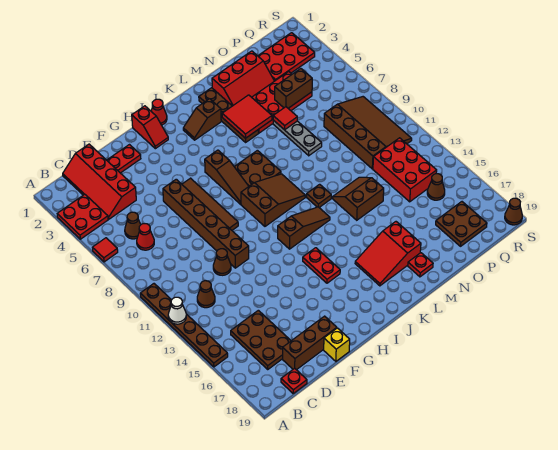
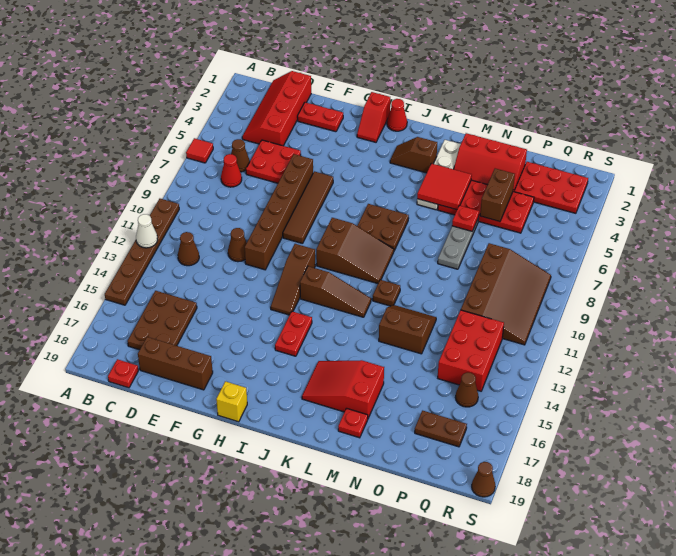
red 2x2 plate [57,194,108,239] -> red 2x2 plate moved to [246,140,301,183]
yellow 1x1 brick [324,328,350,361] -> yellow 1x1 brick moved to [216,381,247,422]
brown 1x3 slope [205,150,249,204] -> brown 1x3 slope moved to [271,244,315,315]
brown 1x4 plate [199,88,259,142] -> white 1x4 plate [417,140,461,210]
red 1x1 tile [273,107,297,130] -> red 1x1 plate [452,205,479,231]
brown 1x2 brick [275,69,312,108] -> brown 1x2 brick turned to [480,169,515,222]
brown 2x2 plate [436,202,487,246] -> brown 1x2 plate [415,411,467,447]

